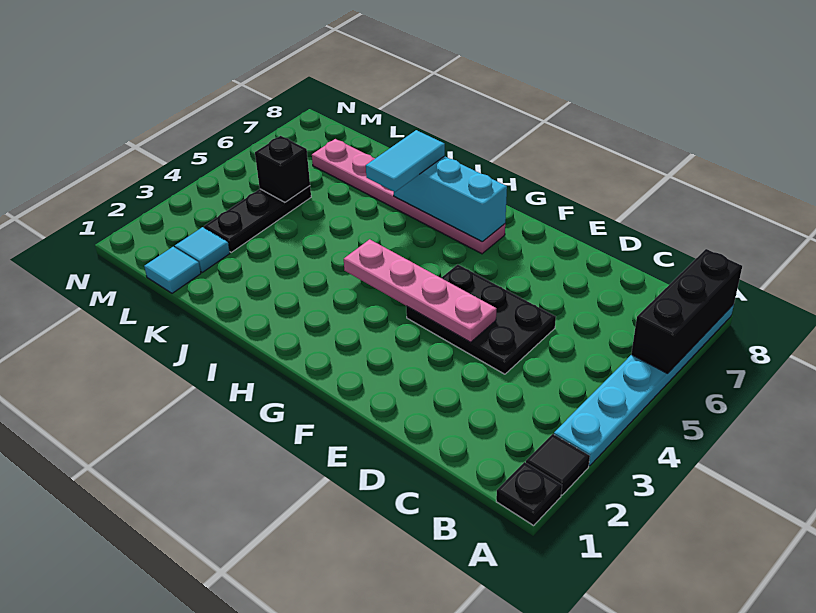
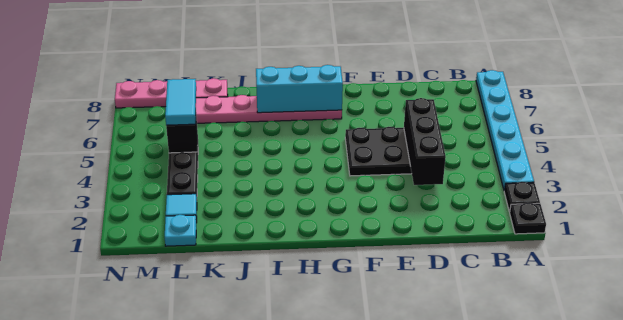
black 1x1 tile [526,434,590,495] -> black 1x1 plate [504,182,540,212]
black 1x3 brick [631,249,742,373] -> black 1x3 brick moved to [404,98,446,185]
pink 1x4 plate [344,239,496,342] -> pink 1x4 plate moved to [115,78,228,108]
cyan 1x2 tile [366,130,445,192] -> cyan 1x2 tile moved to [165,79,196,125]
cyan 1x1 tile [144,247,201,293] -> cyan 1x1 plate [165,215,196,246]

